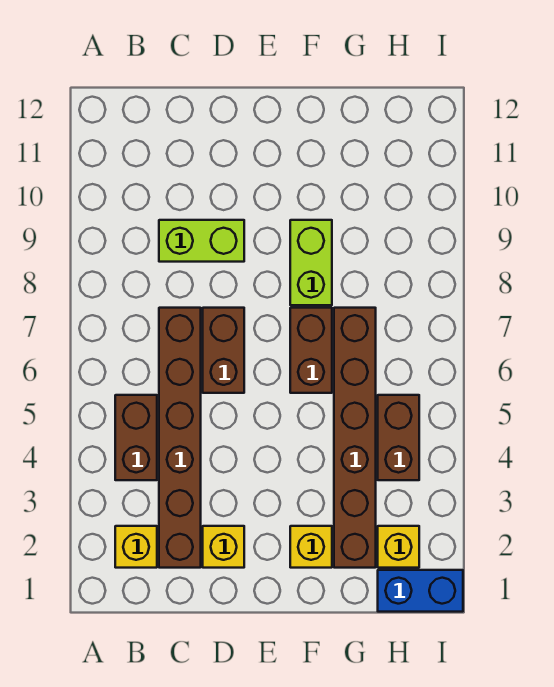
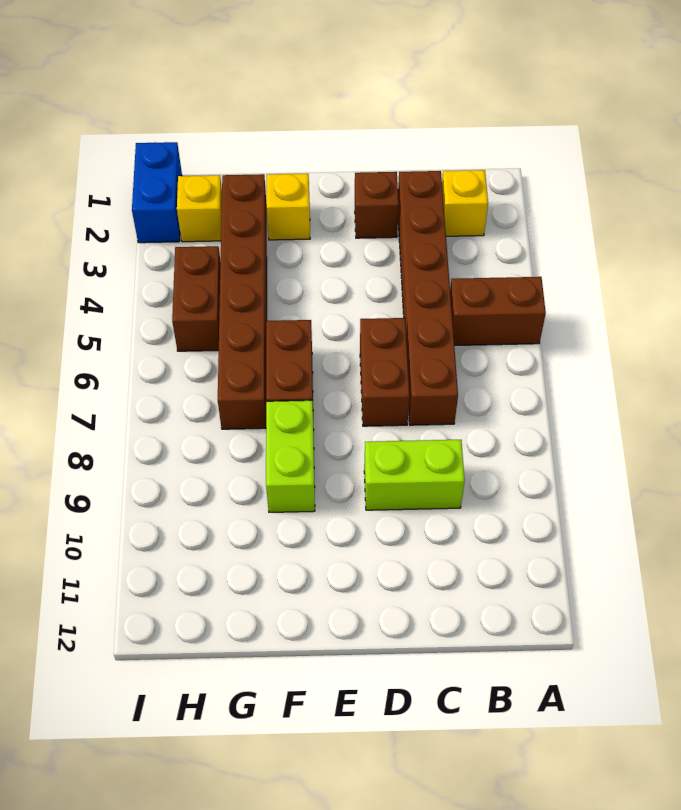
brown 1x2 brick [115,395,157,480] -> brown 1x2 brick turned to [450,277,546,346]
yellow 1x1 brick [203,526,244,568] -> brown 1x1 brick [355,172,399,238]
blue 1x2 brick [378,570,463,612] -> blue 1x2 brick turned to [132,142,182,243]

